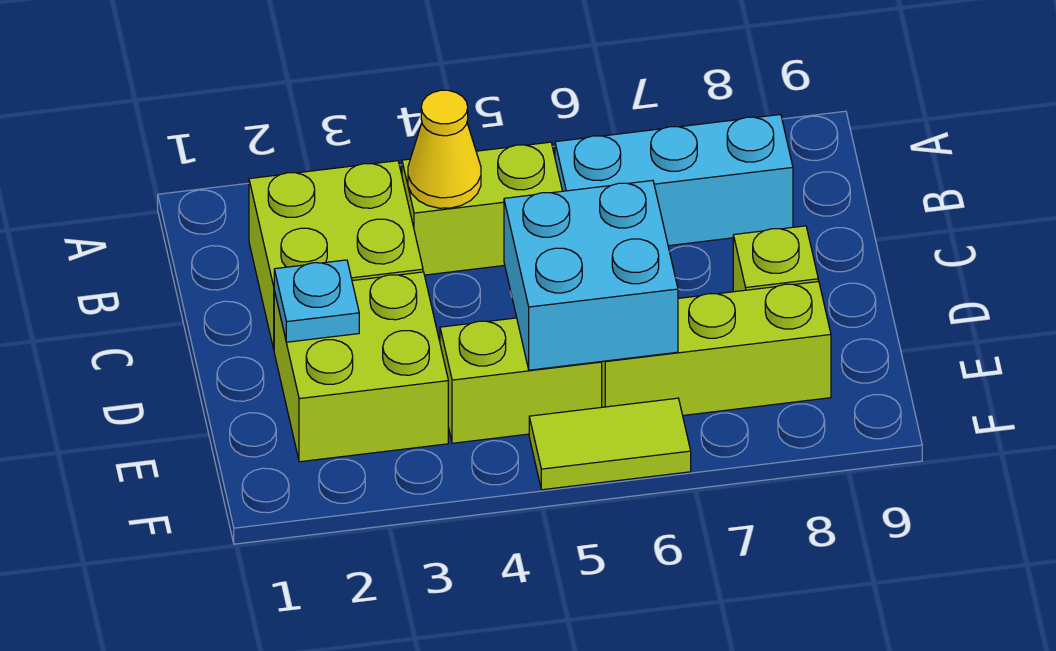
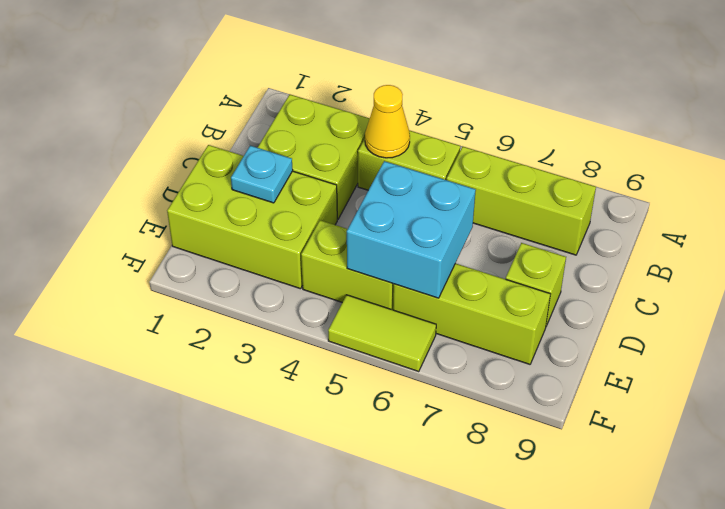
cyan 1x3 brick [555,115,793,246] -> lime 1x3 brick [447,146,596,255]
lime 2x2 brick [274,272,448,462] -> lime 2x3 brick [167,145,337,289]

